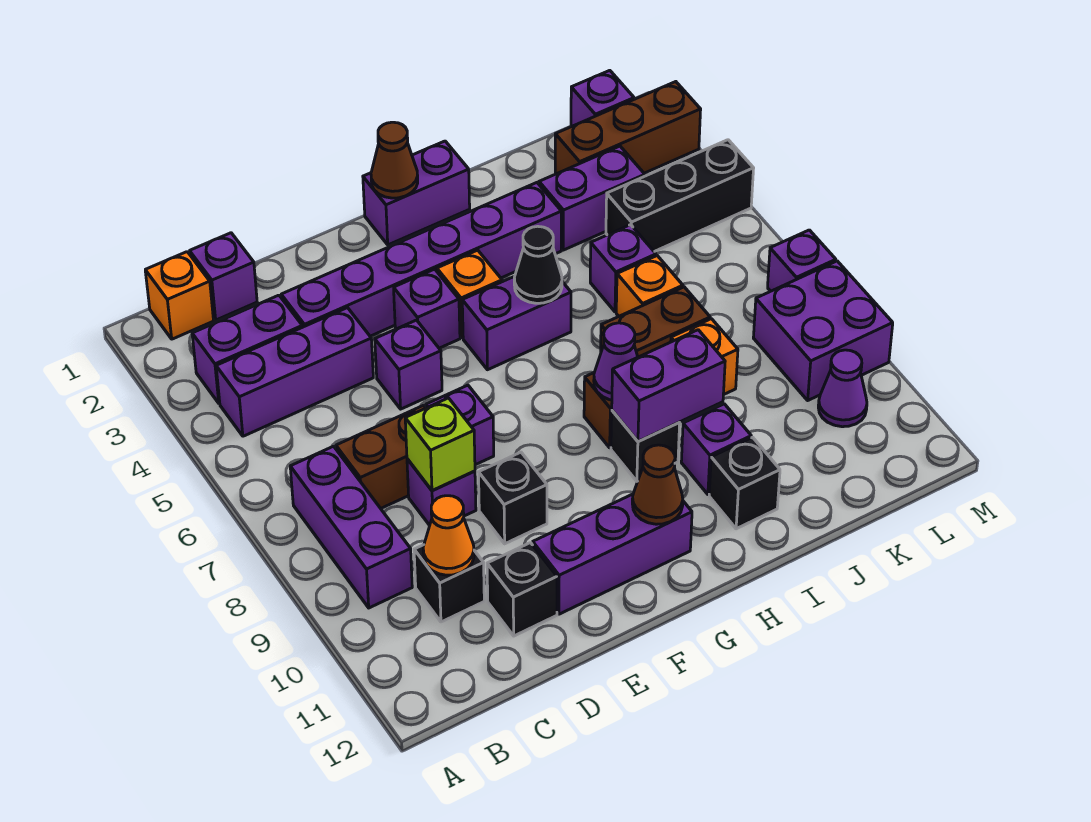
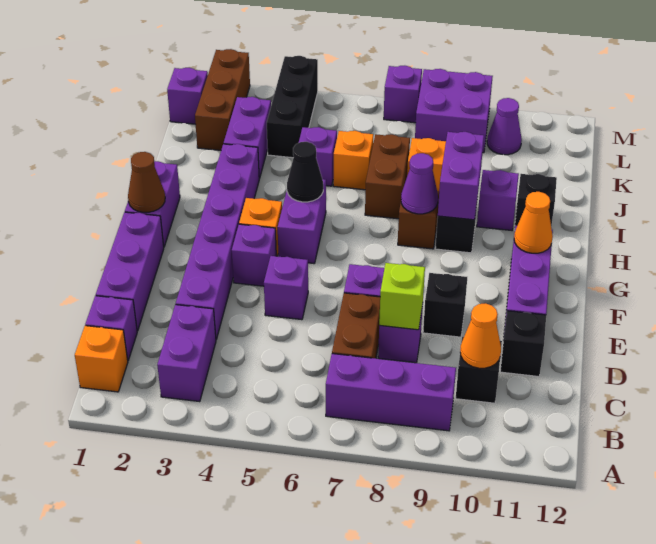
purple 1x3 brick [216,308,373,436] -> purple 1x3 brick moved to [96,212,164,331]
brown 1x1 cone [632,445,683,524] -> orange 1x1 cone [514,192,553,253]

